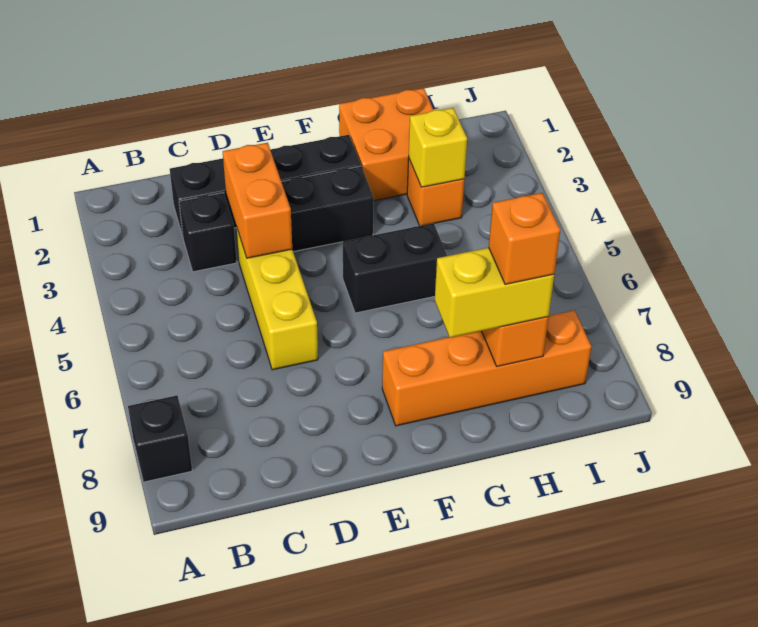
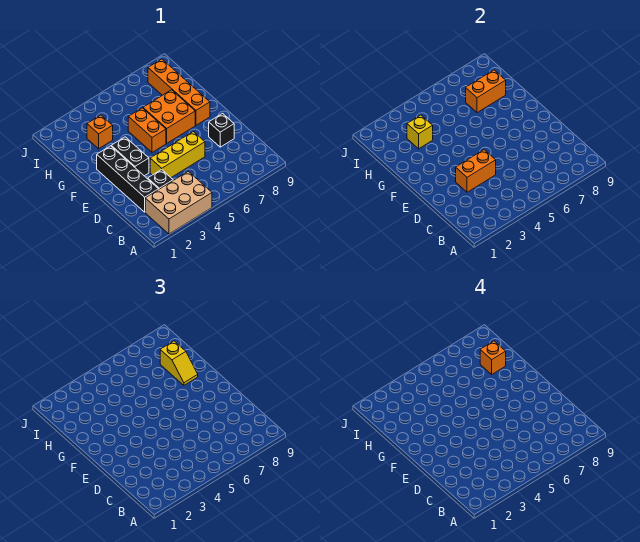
none -> tan 2x3 brick [145,171,212,234]
black 1x1 brick [128,396,192,482] -> black 1x1 brick moved to [209,114,234,147]
black 1x2 brick [343,223,447,313] -> orange 1x2 brick [128,108,166,152]
orange 2x2 brick [339,88,433,201] -> orange 2x2 brick moved to [143,90,195,143]
yellow 1x2 brick [435,248,554,338] -> yellow 1x2 slope [160,341,198,385]

